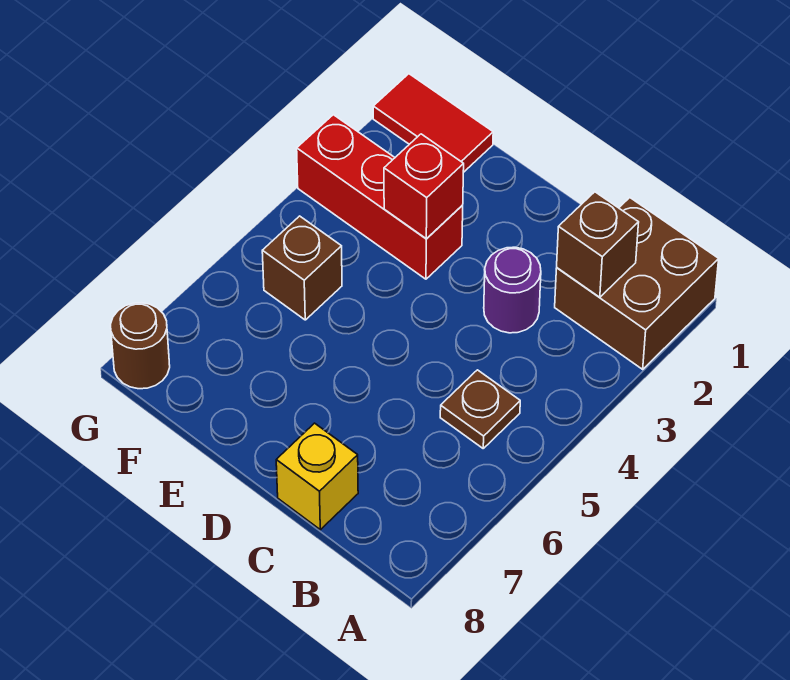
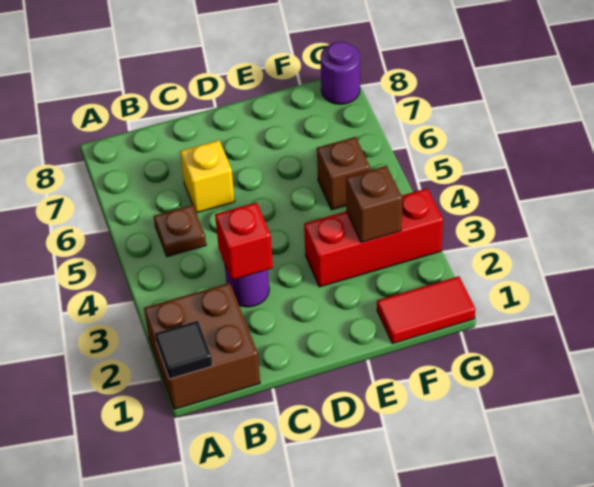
none -> black 1x1 tile [155,321,213,379]
brown 1x1 brick [557,192,639,297] -> brown 1x1 brick moved to [346,166,402,243]
yellow 1x1 brick [276,423,358,530] -> yellow 1x1 brick moved to [180,140,235,213]
red 1x1 brick [384,134,464,239] -> red 1x1 brick moved to [215,202,273,280]
brown 1x1 round brick [111,303,170,389] -> purple 1x1 round brick [321,42,360,104]

